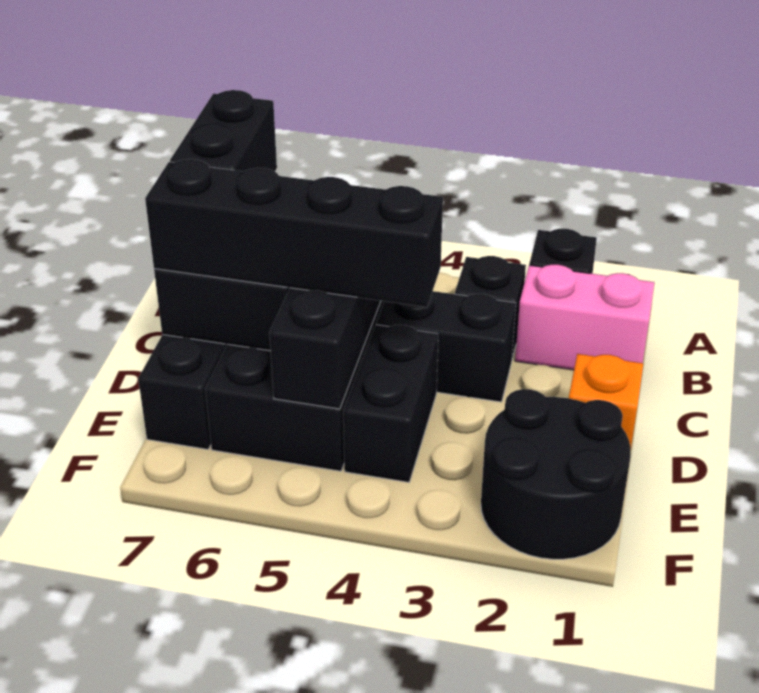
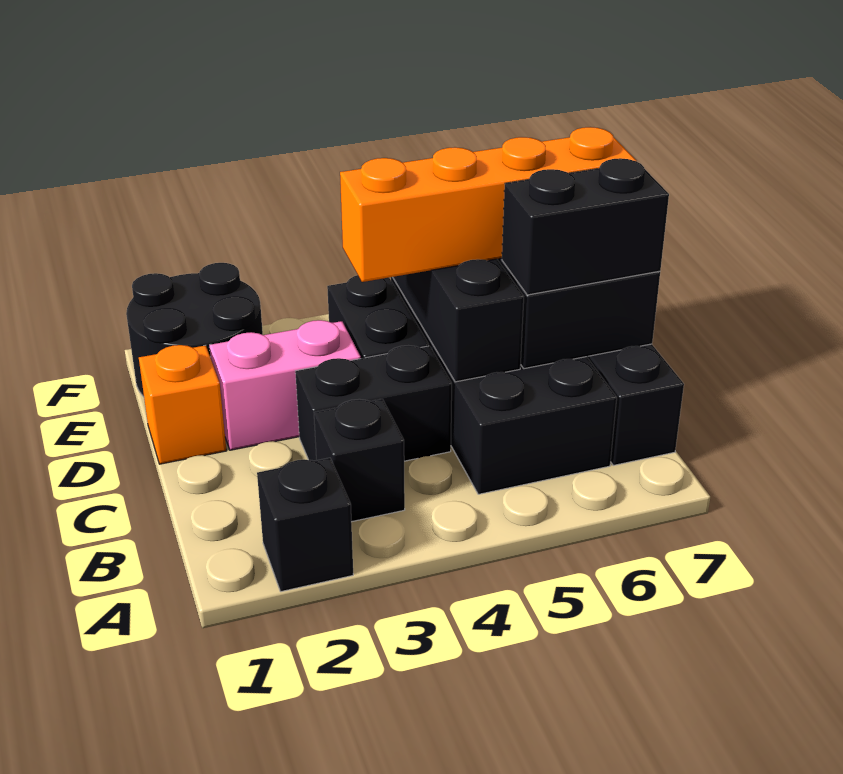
pink 1x2 brick [515,265,655,370] -> pink 1x2 brick moved to [209,320,361,450]
black 1x2 brick [170,90,277,172] -> black 1x2 brick turned to [502,158,669,295]
black 1x4 brick [145,159,443,307] -> orange 1x4 brick [340,127,637,282]

